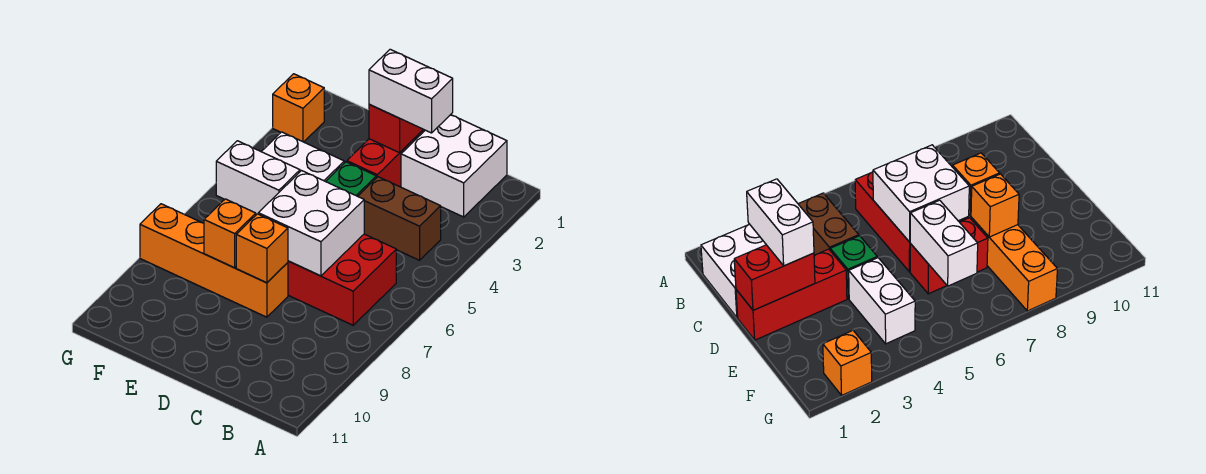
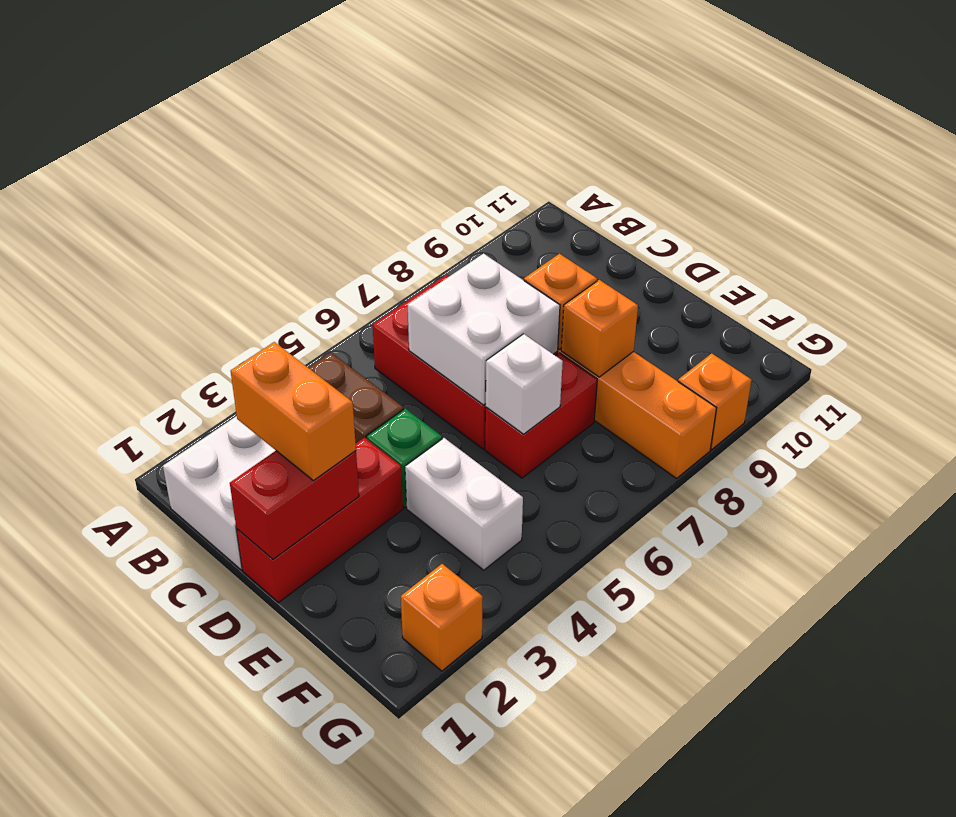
white 1x2 brick [369,49,453,133] -> orange 1x2 brick [231,342,356,481]
white 1x2 brick [216,141,300,214] -> white 1x1 brick [486,334,563,434]
none -> orange 1x1 brick [678,353,752,450]

